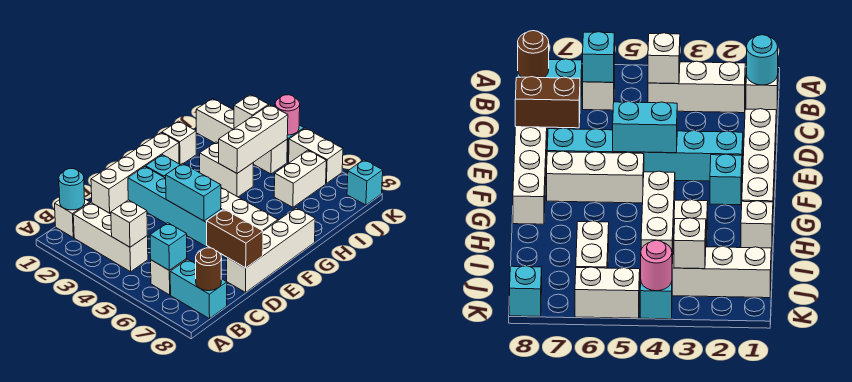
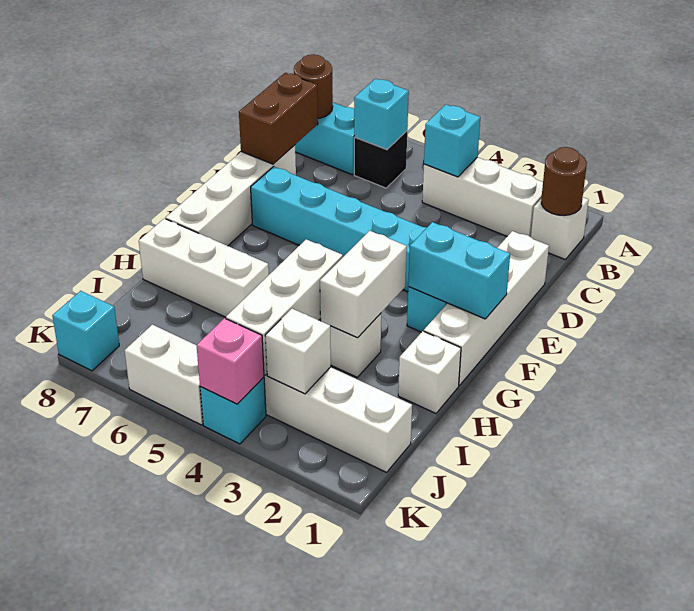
cyan 1x1 round brick [59,169,85,210] -> brown 1x1 round brick [541,147,587,216]
white 1x1 brick [111,200,147,247] -> cyan 1x1 brick [424,104,480,177]
white 1x1 brick [151,259,187,295] -> black 1x1 brick [354,131,407,188]
brown 1x2 brick [207,209,263,268] -> brown 1x2 brick turned to [239,73,318,164]
cyan 1x2 brick [166,163,221,221] -> cyan 1x2 brick moved to [408,222,510,319]
white 1x3 brick [221,188,278,231] -> white 1x3 brick moved to [139,218,269,317]
white 1x2 brick [274,150,326,207] -> white 1x2 brick moved to [320,231,407,338]
pink 1x1 round brick [275,95,300,135] -> pink 1x1 brick [196,318,264,404]

